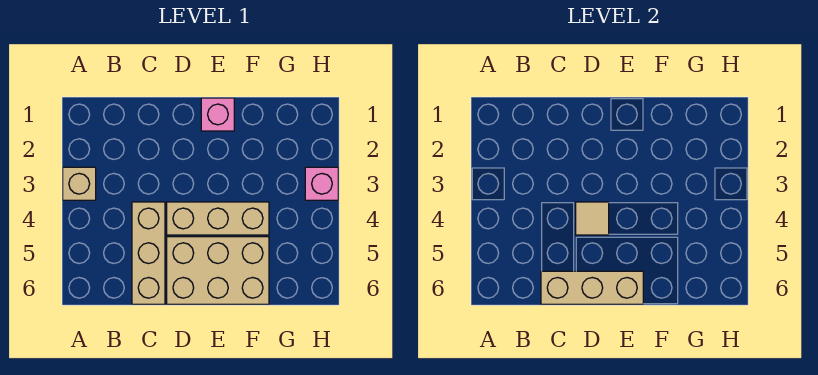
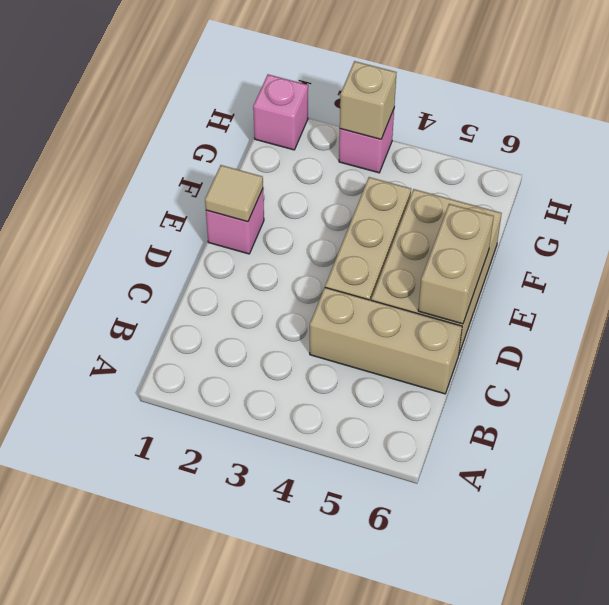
tan 1x1 brick [63,167,96,200] -> tan 1x1 brick moved to [340,61,397,139]
tan 1x3 brick [541,271,643,304] -> tan 1x2 brick [418,204,494,324]
tan 1x1 tile [576,202,609,235] -> tan 1x1 tile moved to [205,165,263,222]
none -> pink 1x1 brick [253,74,308,150]

